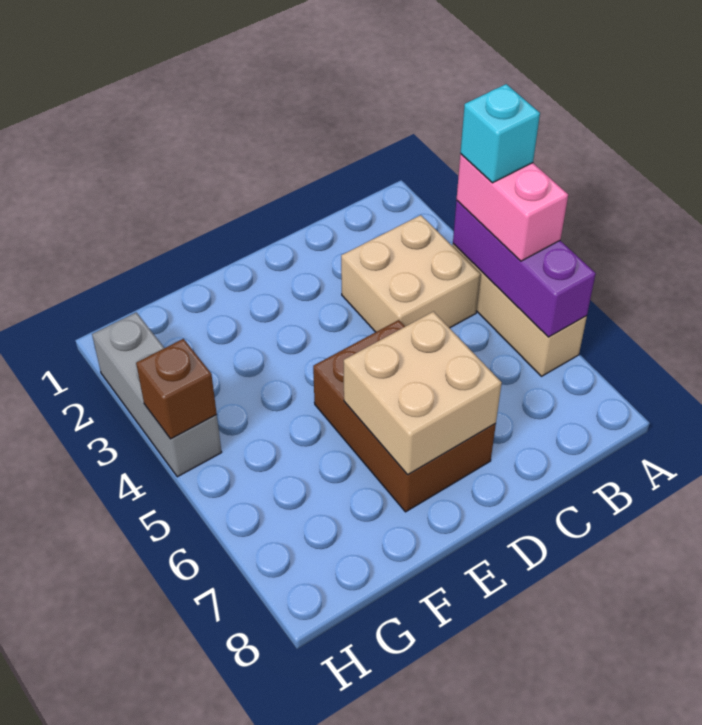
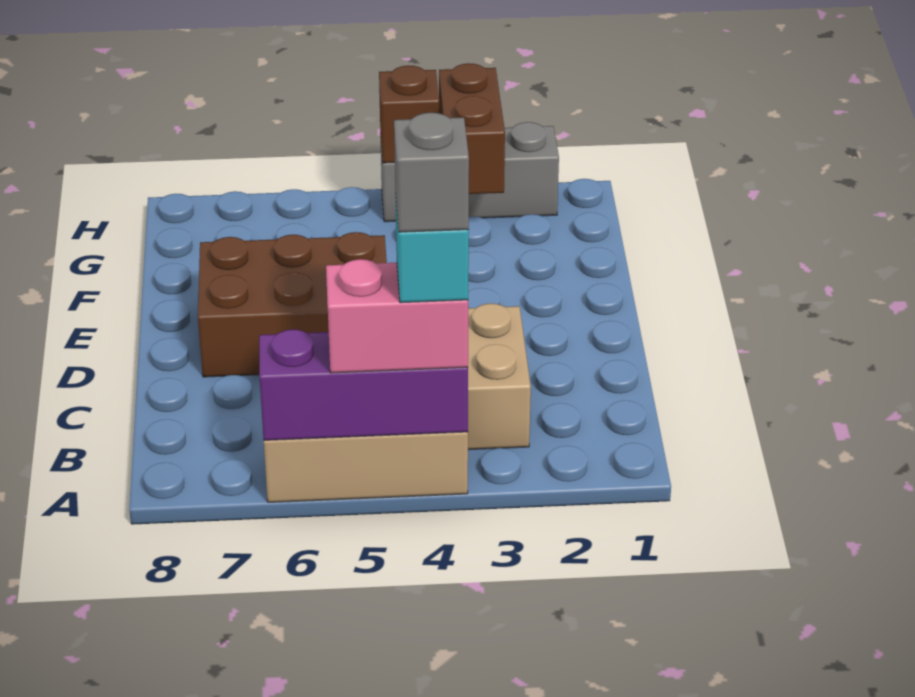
none -> grey 1x1 brick [394,113,469,232]
tan 2x2 brick [344,312,502,475] -> none
none -> brown 1x2 brick [439,63,505,194]

